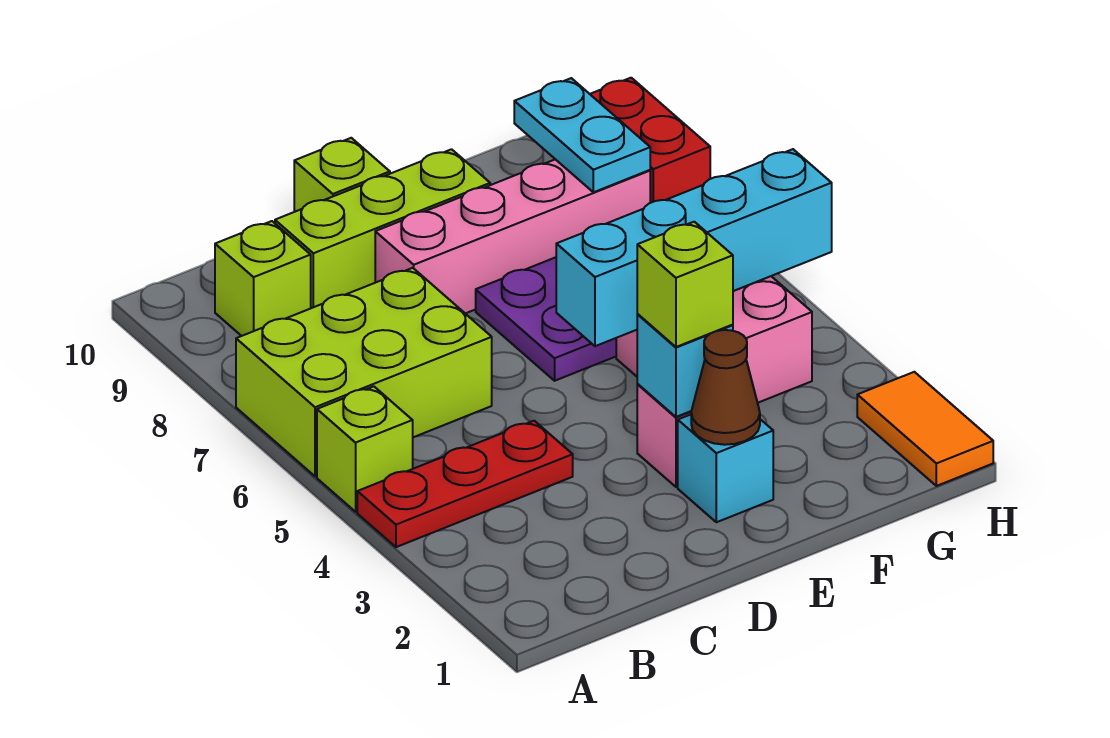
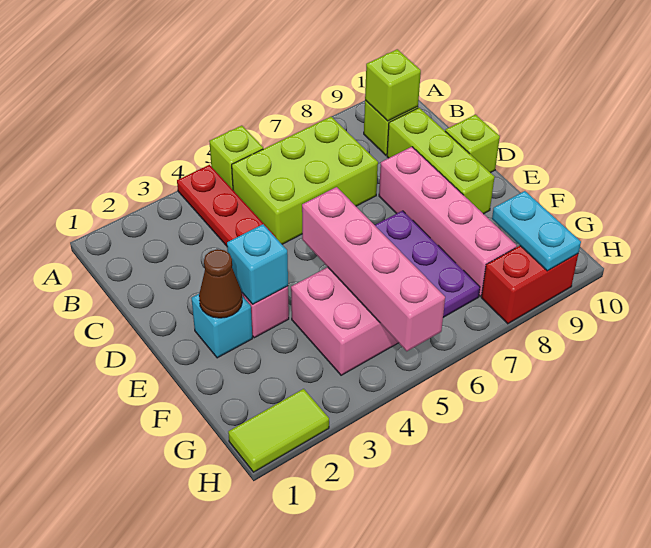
lime 2x3 brick [236,268,492,476] -> lime 2x3 brick turned to [232,117,378,244]
lime 1x1 brick [637,222,733,347] -> lime 1x1 brick moved to [365,49,421,121]
cyan 1x4 brick [556,149,832,346] -> pink 1x4 brick [302,187,445,351]
cyan 1x2 plate [514,78,650,192] -> cyan 1x2 plate turned to [492,191,581,271]
orange 1x2 tile [857,372,993,486] -> lime 1x2 tile [228,389,329,472]

